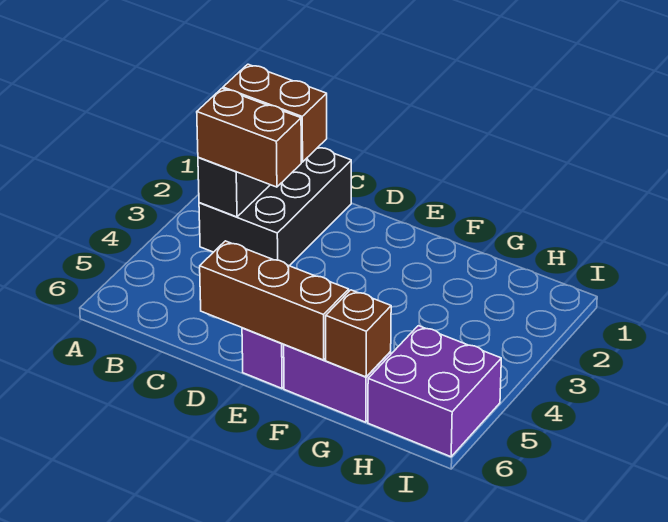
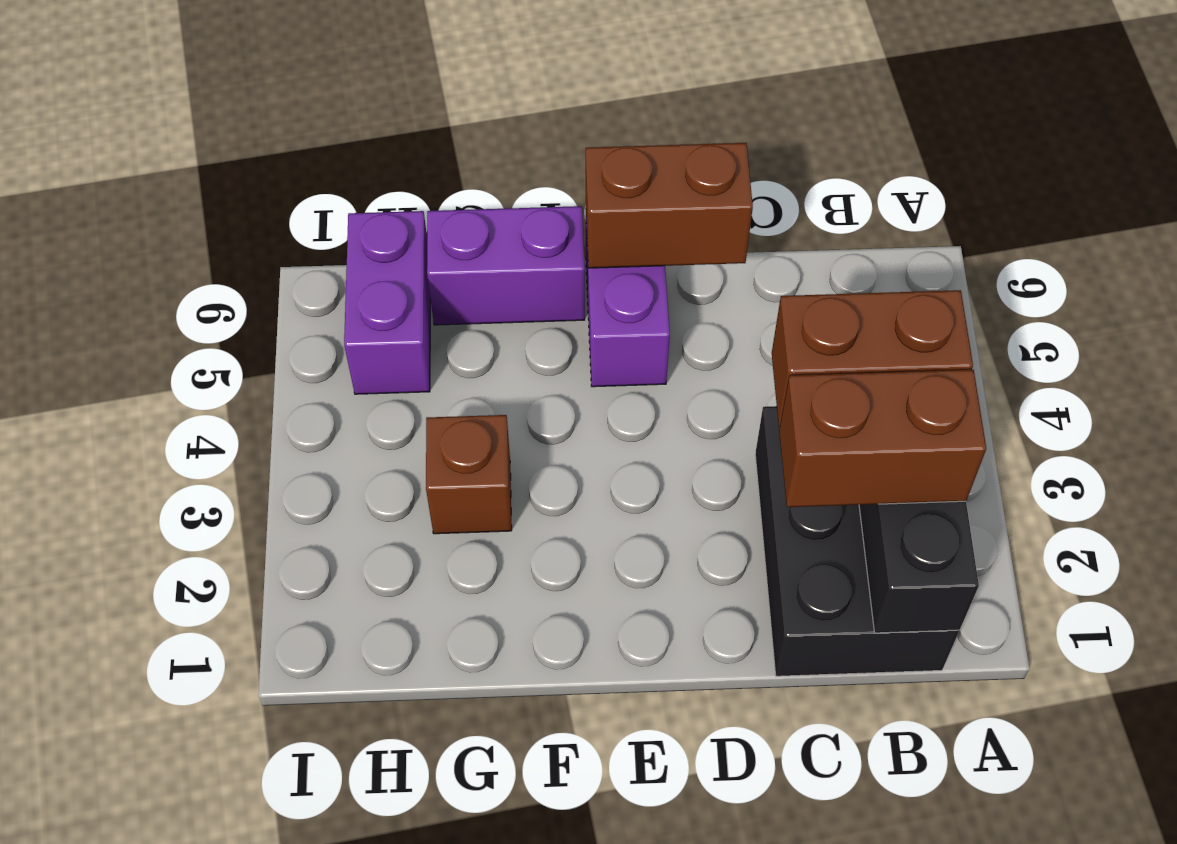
brown 1x3 brick [200,241,349,360] -> brown 1x2 brick [586,143,753,268]
brown 1x1 brick [326,290,391,377] -> brown 1x1 brick moved to [426,415,512,534]
purple 2x2 brick [368,326,501,457] -> purple 1x2 brick [344,211,430,394]

